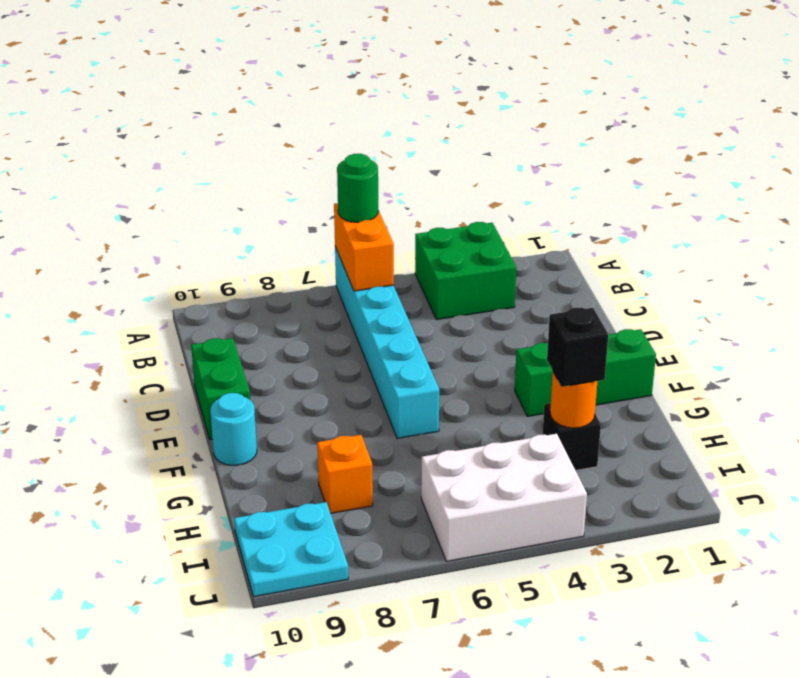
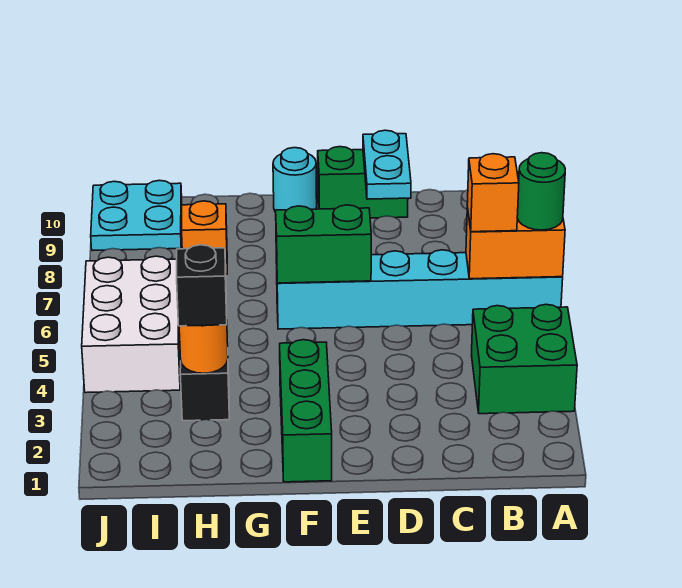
none -> orange 1x1 brick [467,154,519,232]
none -> cyan 1x2 plate [363,130,411,199]
none -> green 1x2 brick [276,205,371,283]

